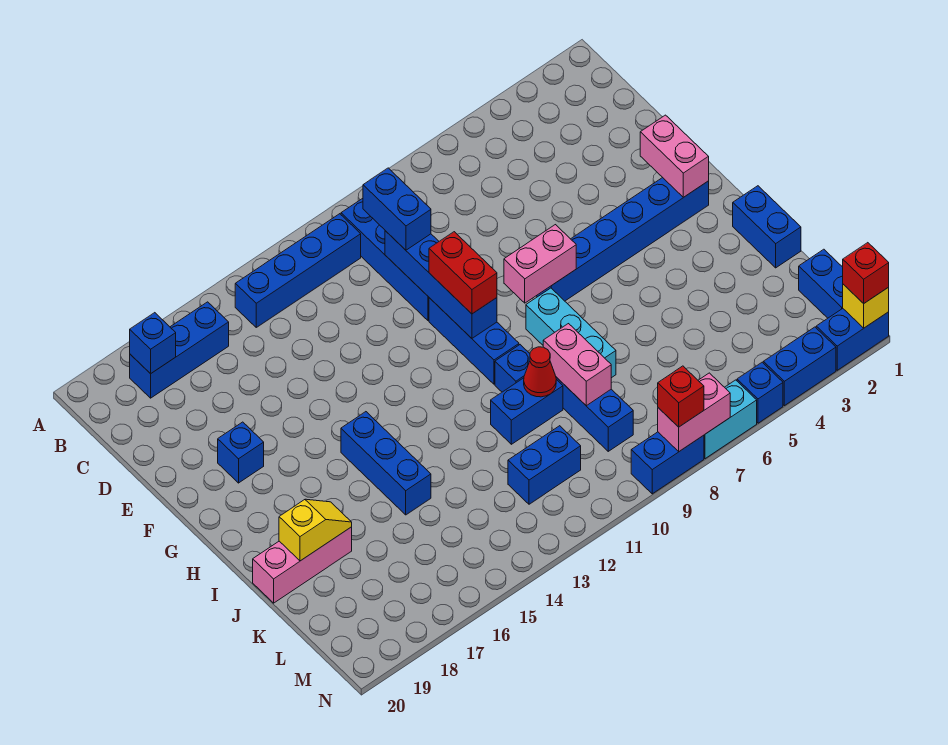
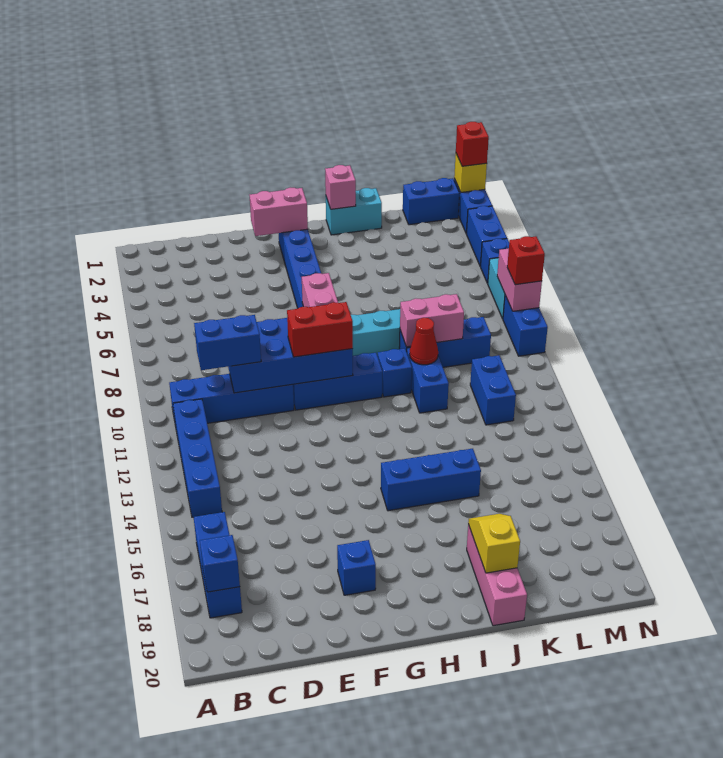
blue 1x4 brick [385,231,497,338] -> blue 2x4 brick [228,318,353,393]
blue 1x2 brick [733,186,801,268] -> cyan 1x2 brick [326,188,382,235]
none -> pink 1x1 brick [325,165,356,209]

